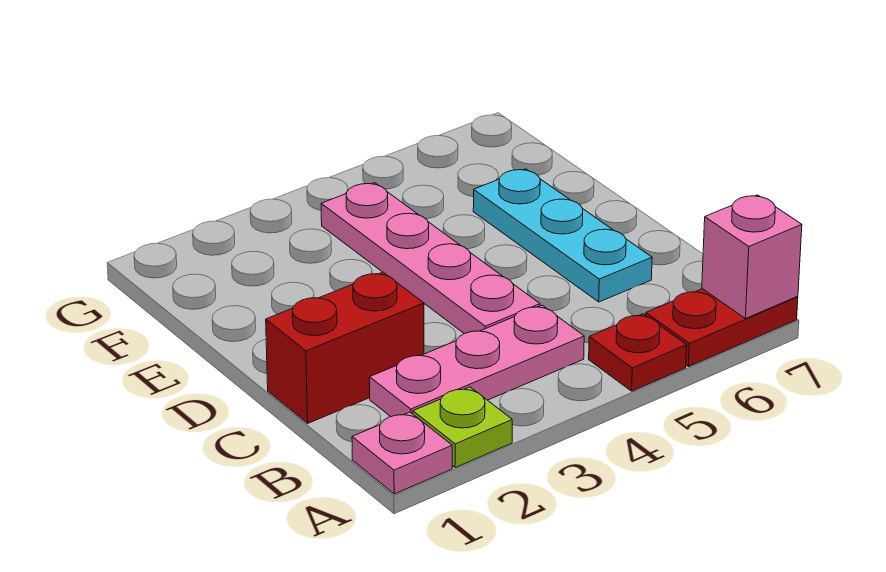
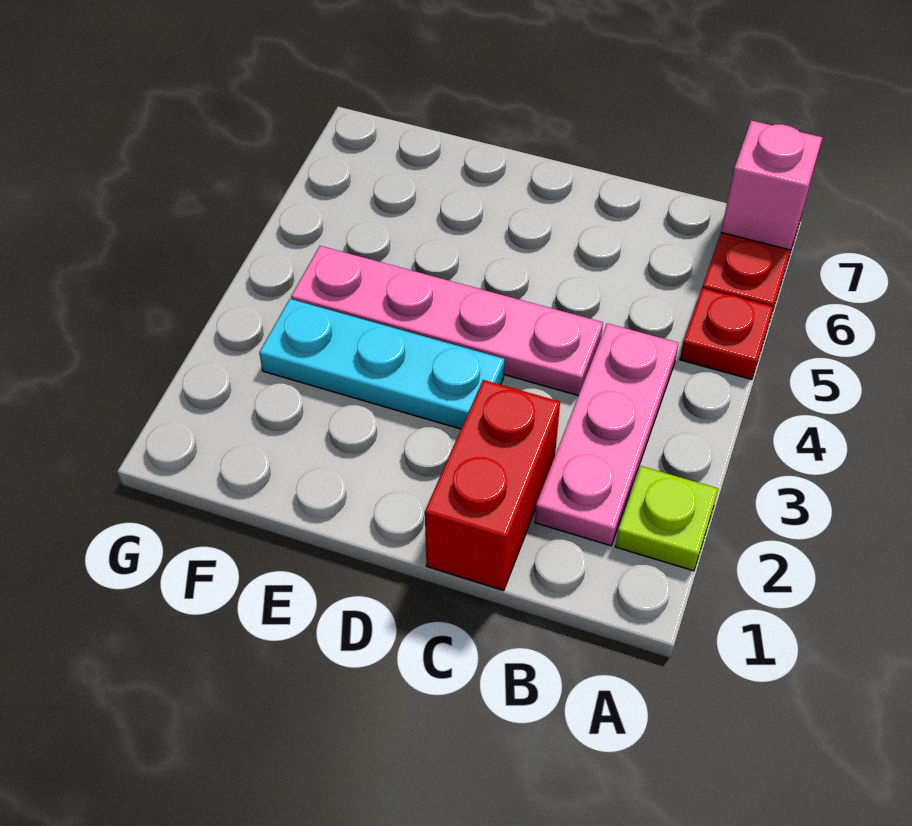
pink 1x1 plate [352,412,452,494] -> none
cyan 1x3 plate [473,169,652,302] -> cyan 1x3 plate moved to [259,299,504,429]

